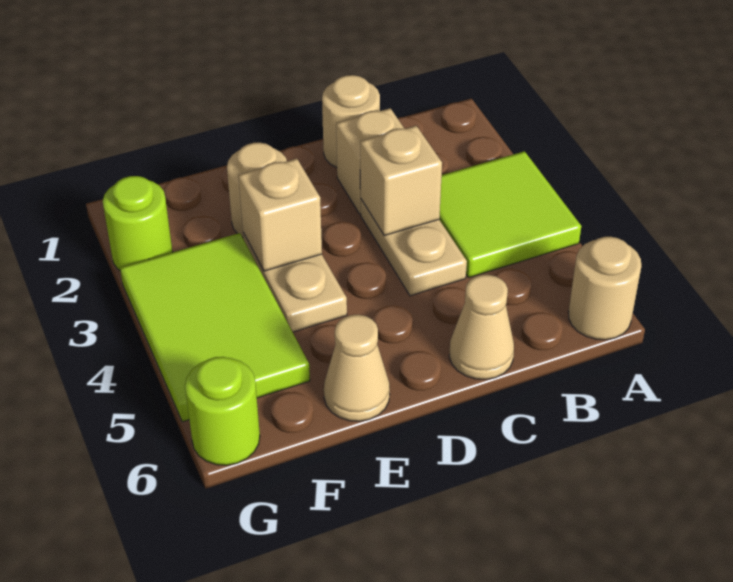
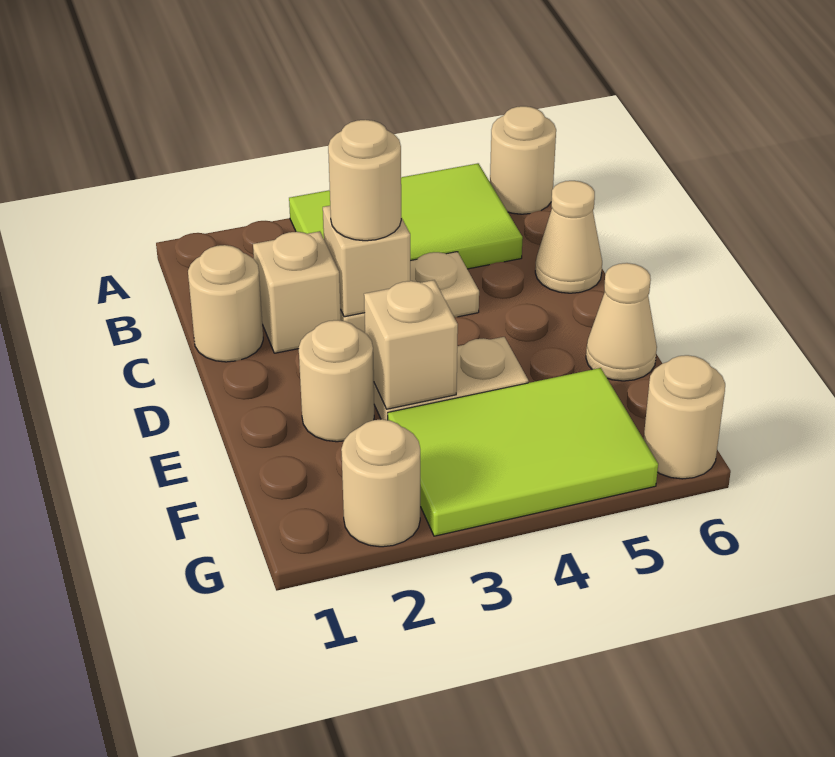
lime 2x2 tile [439,151,581,278] -> lime 2x3 tile [289,163,523,269]
none -> tan 1x1 round brick [328,120,401,241]
lime 1x1 round brick [103,176,172,270] -> tan 1x1 round brick [341,419,420,547]
lime 1x1 round brick [185,357,260,465] -> tan 1x1 round brick [644,355,725,479]

